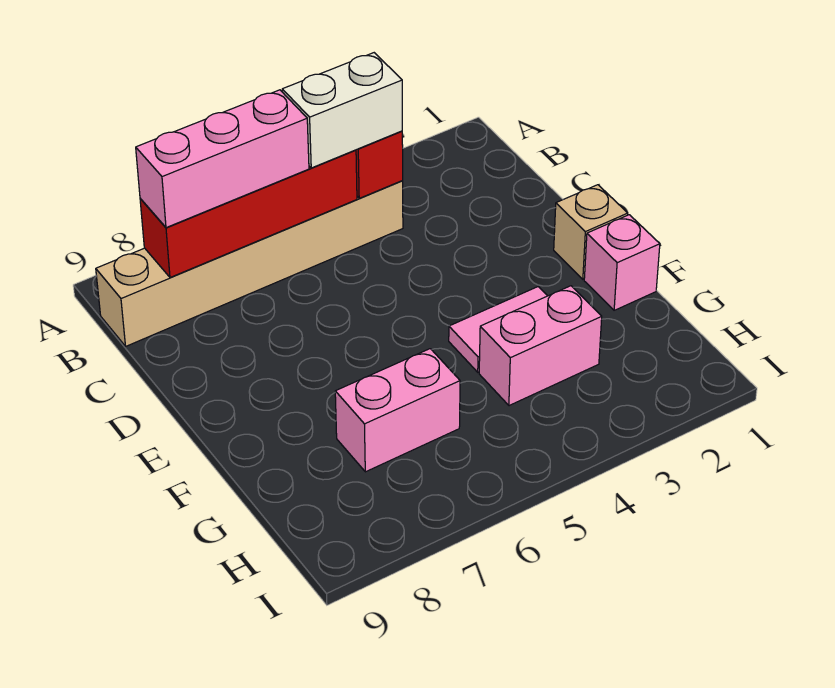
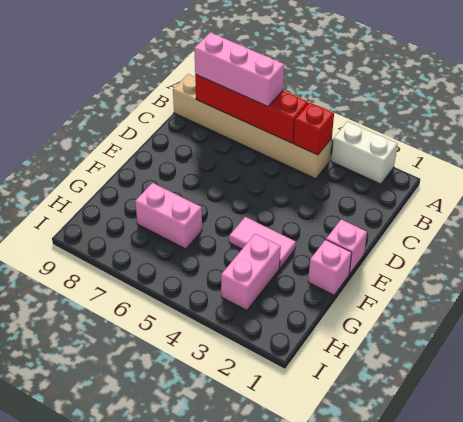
white 1x2 brick [282,53,402,168] -> white 1x2 brick moved to [332,122,397,184]
tan 1x1 brick [554,185,628,279] -> pink 1x1 brick [326,220,367,274]
pink 1x2 brick [479,286,602,406] -> pink 1x2 brick turned to [221,234,281,310]

